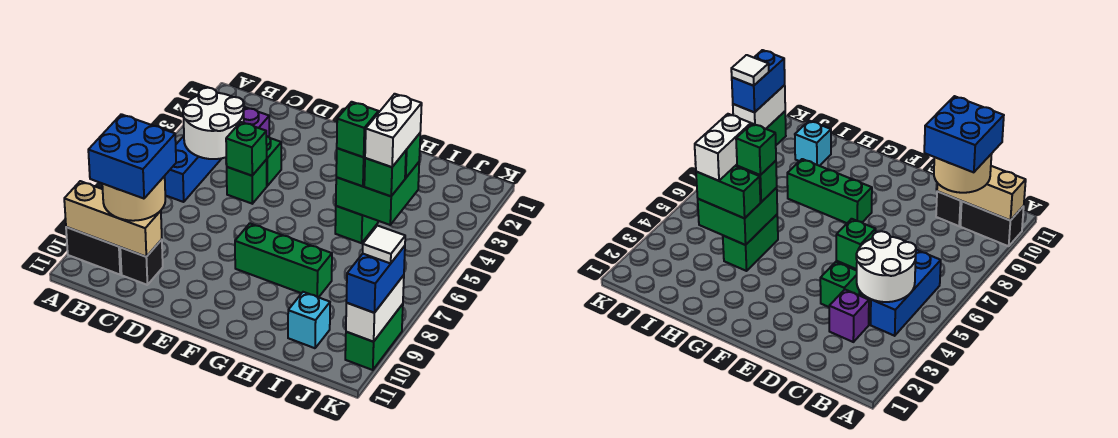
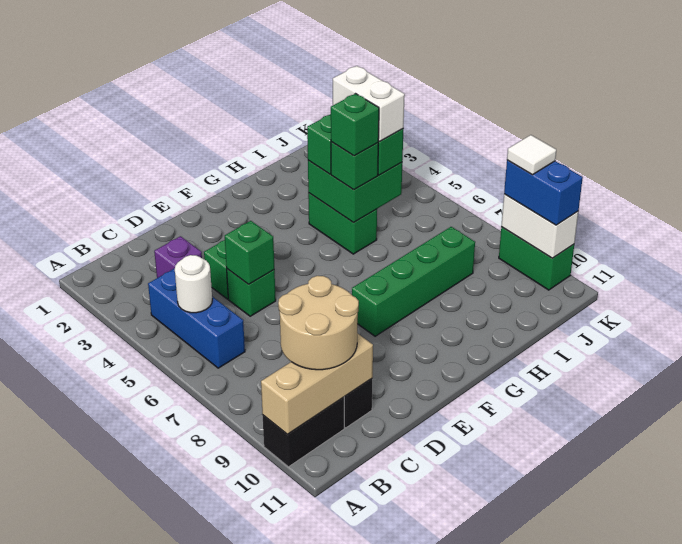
white 2x2 round brick [183,88,244,159] -> white 1x1 round brick [175,255,212,313]
blue 2x2 brick [88,114,176,199] -> none
green 1x3 brick [235,223,332,297] -> green 1x4 brick [352,227,475,336]
cyan 1x1 brick [288,292,330,348] -> none

